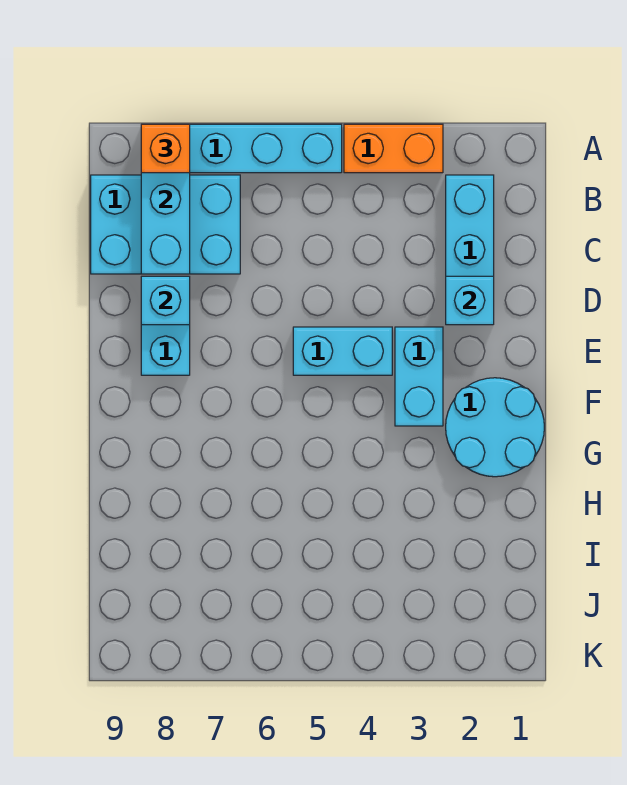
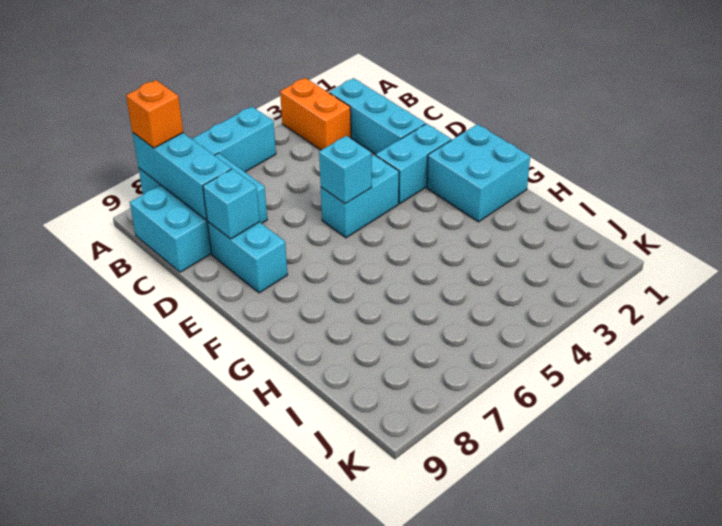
orange 1x2 brick [344,124,443,173] -> orange 1x2 brick turned to [280,78,351,150]
cyan 1x1 brick [446,276,494,325] -> cyan 1x1 brick moved to [319,136,372,204]
cyan 1x2 brick [395,327,443,426] -> cyan 1x2 brick turned to [376,124,451,204]
cyan 2x2 round brick [446,378,544,477] -> cyan 2x2 brick [427,124,530,222]

